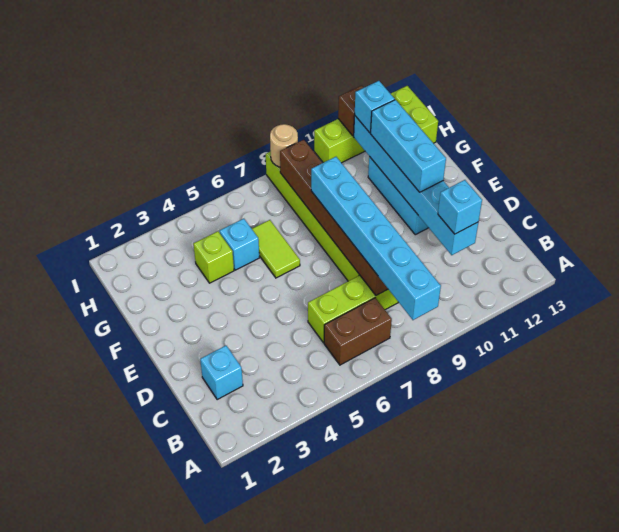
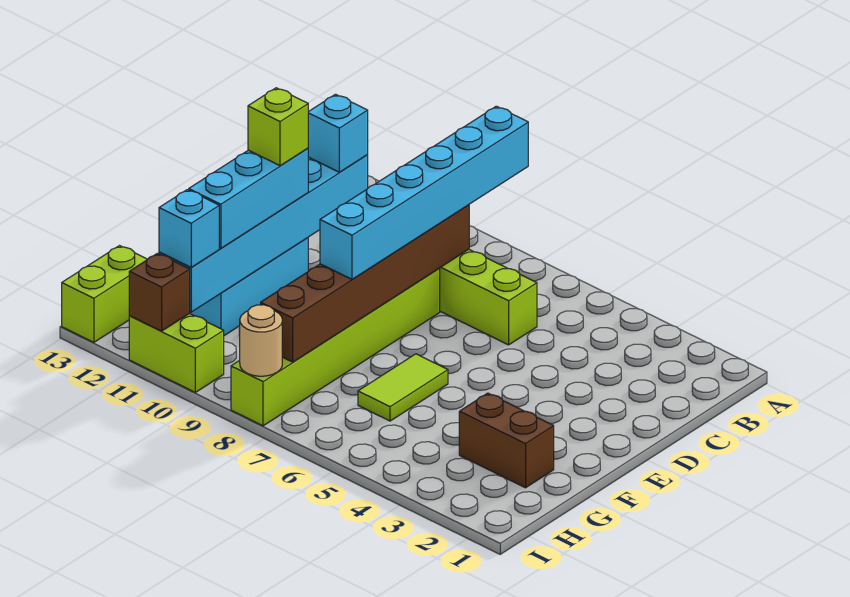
brown 1x2 brick [324,298,392,365] -> brown 1x2 brick moved to [459,393,554,488]
cyan 1x1 brick [200,345,243,400] -> none
lime 1x1 brick [193,231,234,283] -> lime 1x1 brick moved to [248,88,308,166]
cyan 1x1 brick [219,219,259,270] -> none

